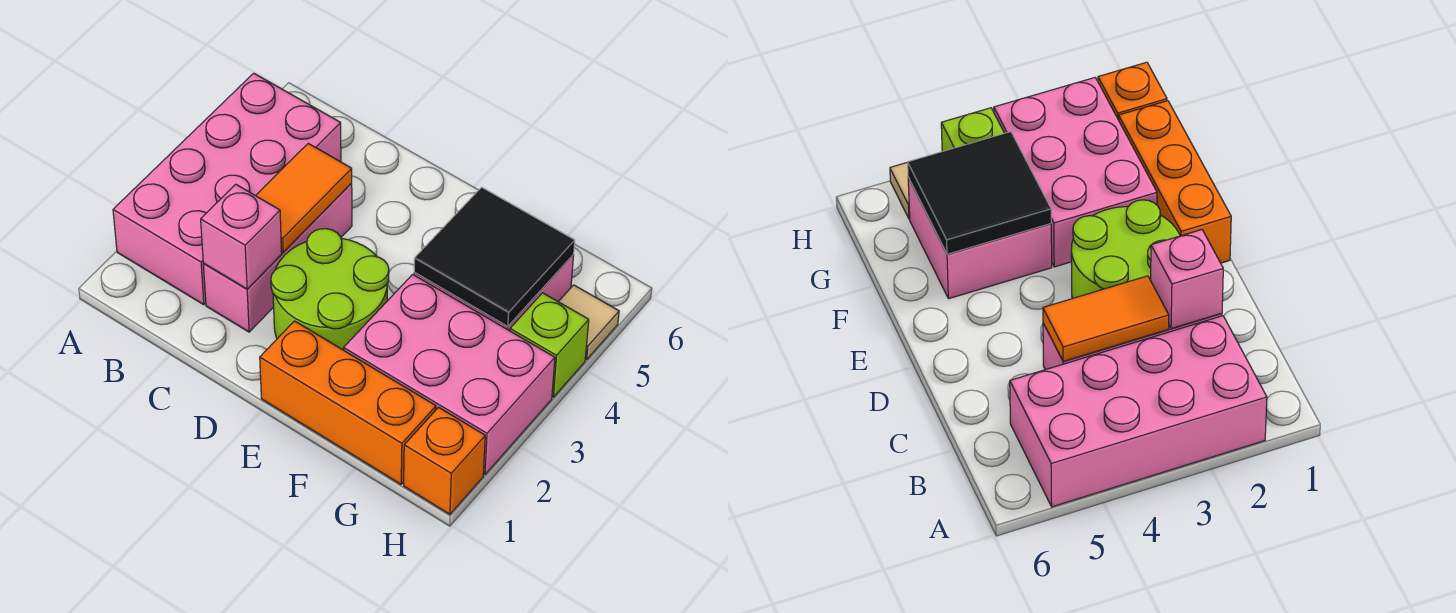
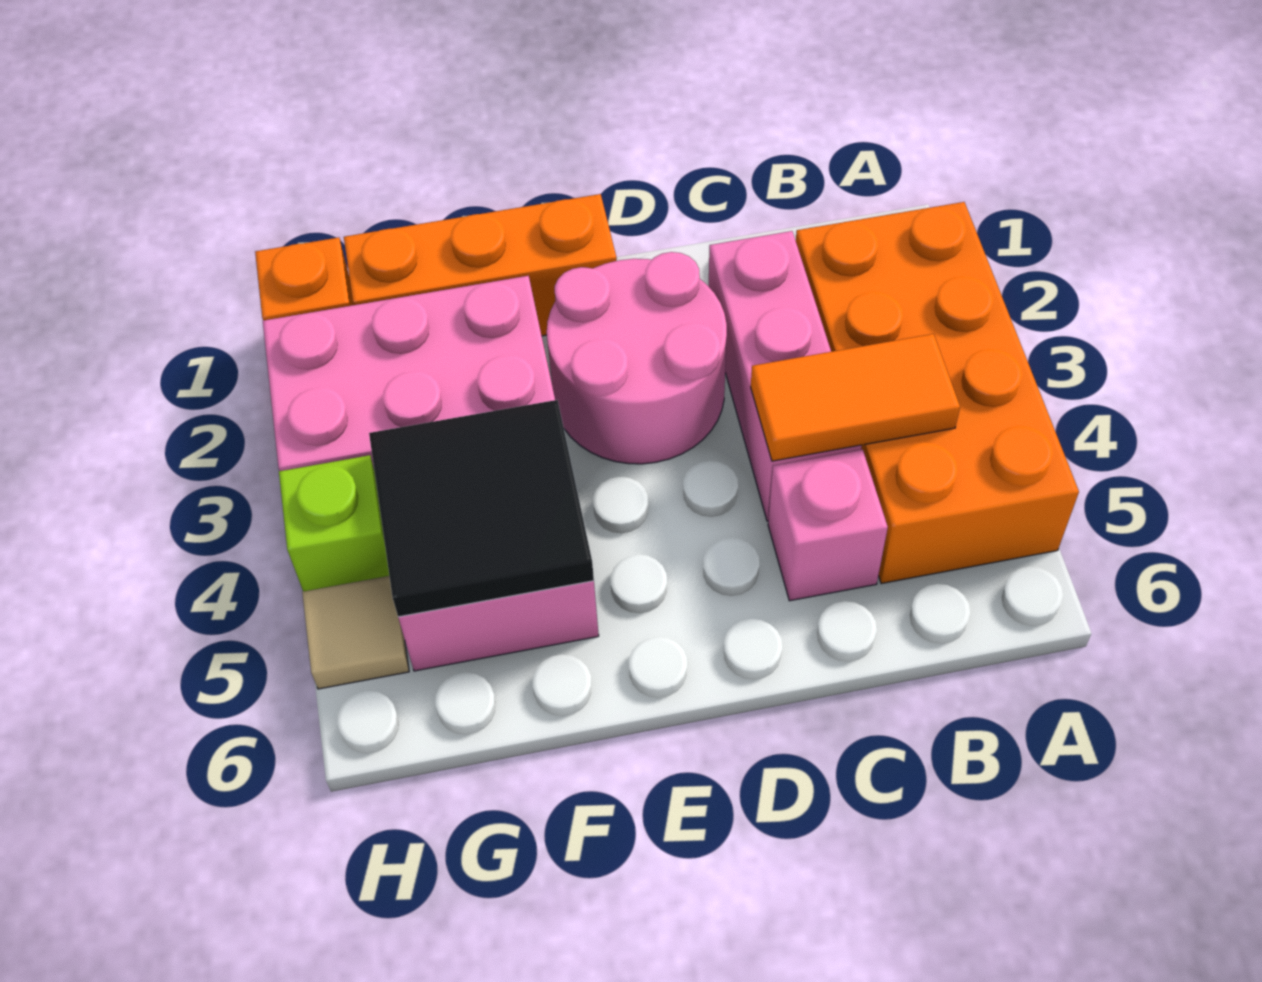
pink 2x4 brick [113,73,341,305] -> orange 2x4 brick [796,202,1079,584]
pink 1x1 brick [201,184,282,289] -> pink 1x1 brick moved to [768,450,888,601]
orange 1x2 tile [256,143,352,252] -> orange 1x2 tile turned to [751,334,960,461]
lime 2x2 round brick [271,229,389,350] -> pink 2x2 round brick [547,252,727,464]

